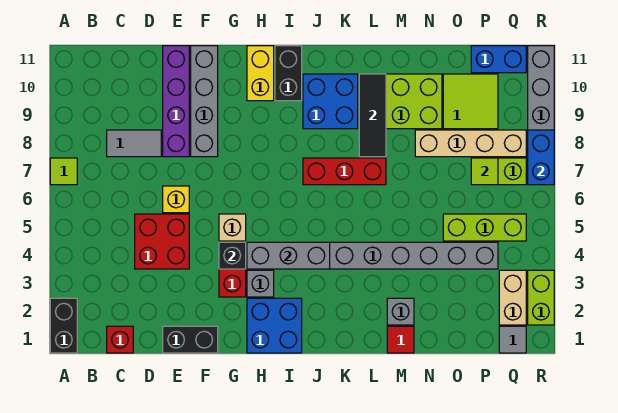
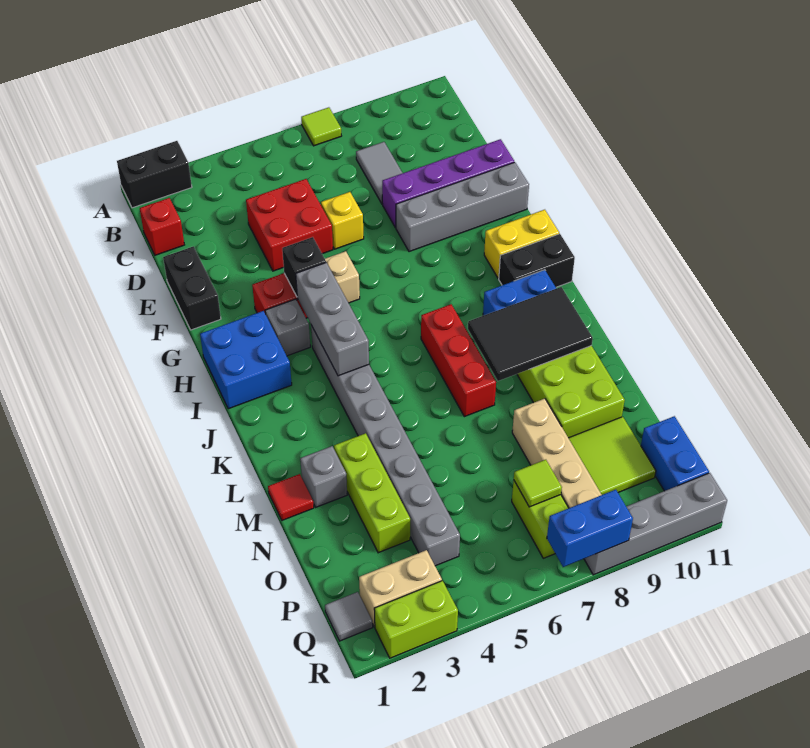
black 1x3 tile [359,74,386,157] -> black 2x3 tile [468,287,593,381]
lime 1x3 brick [443,214,526,241] -> lime 1x3 brick moved to [334,433,410,553]

